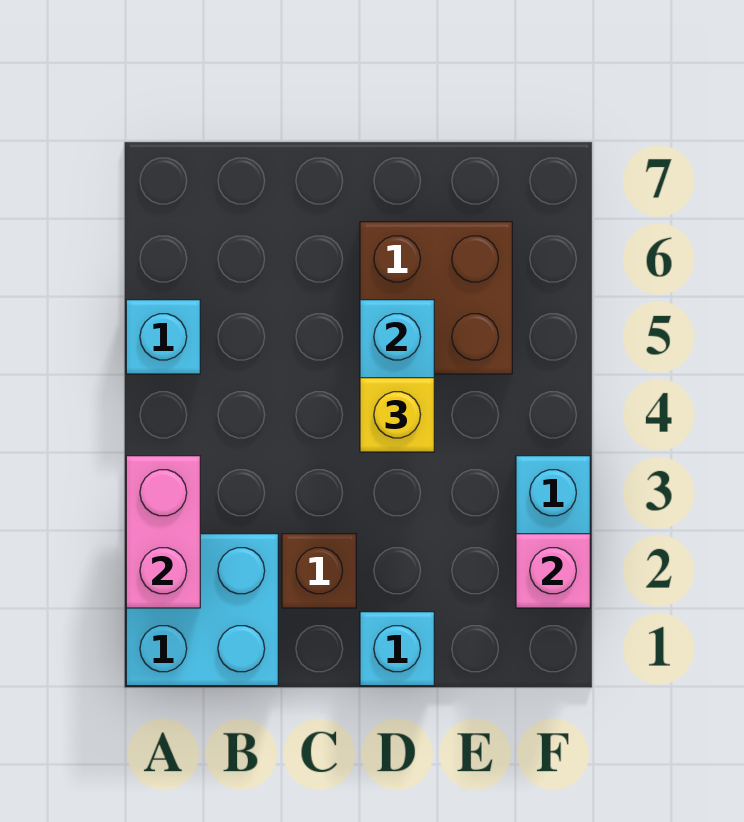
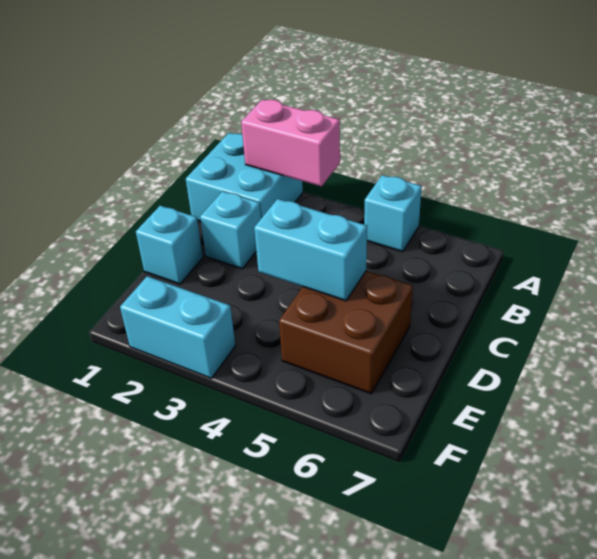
brown 1x1 brick [282,534,356,608] -> cyan 1x1 brick [200,191,261,269]
yellow 1x1 brick [360,378,434,452] -> none
pink 1x1 brick [516,534,590,608] -> none

